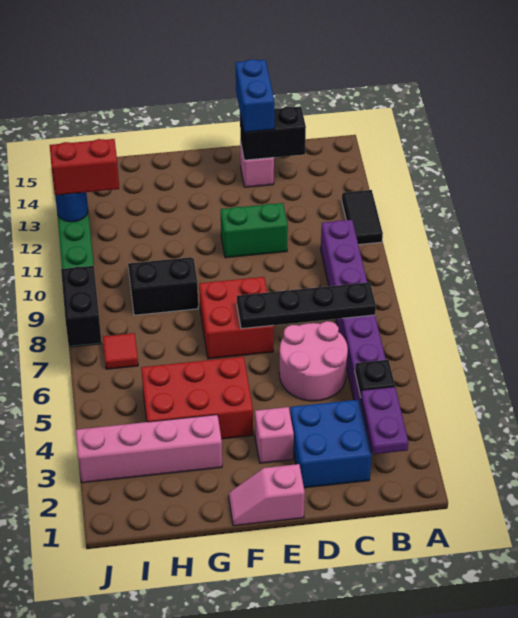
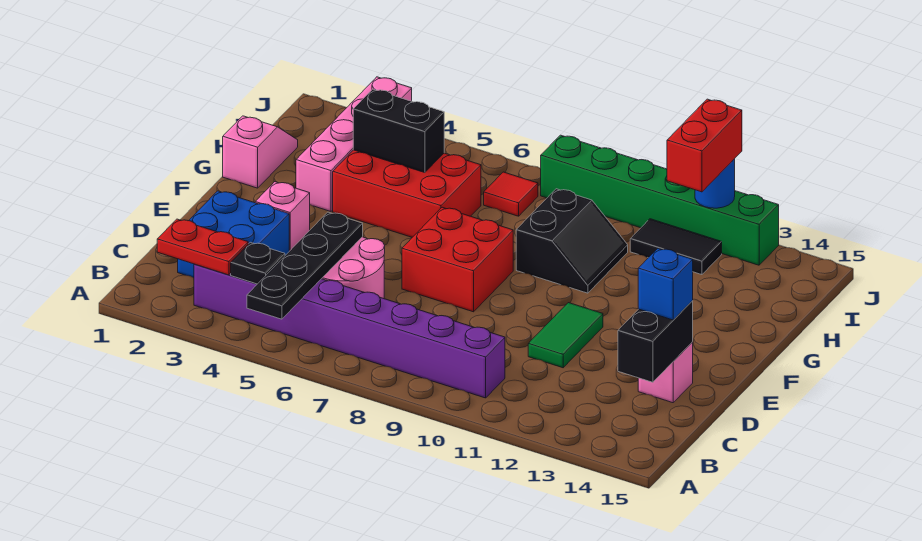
black 1x2 tile [342,190,383,245] -> black 1x2 tile moved to [630,219,722,275]
purple 1x2 plate [361,387,408,454] -> red 1x2 plate [157,219,248,275]
black 1x4 plate [237,282,376,329] -> black 1x4 plate moved to [247,212,363,319]
green 1x2 brick [221,203,288,258] -> green 1x2 tile [528,303,603,368]
blue 1x2 brick [236,59,274,132] -> blue 1x1 brick [638,248,693,320]
pink 1x2 slope [229,464,305,526] -> pink 1x2 slope moved to [223,116,298,188]
red 2x3 brick [141,357,253,439] -> red 2x3 brick turned to [333,150,481,237]
black 1x2 brick [61,266,102,346] -> black 1x2 brick moved to [353,89,444,173]

